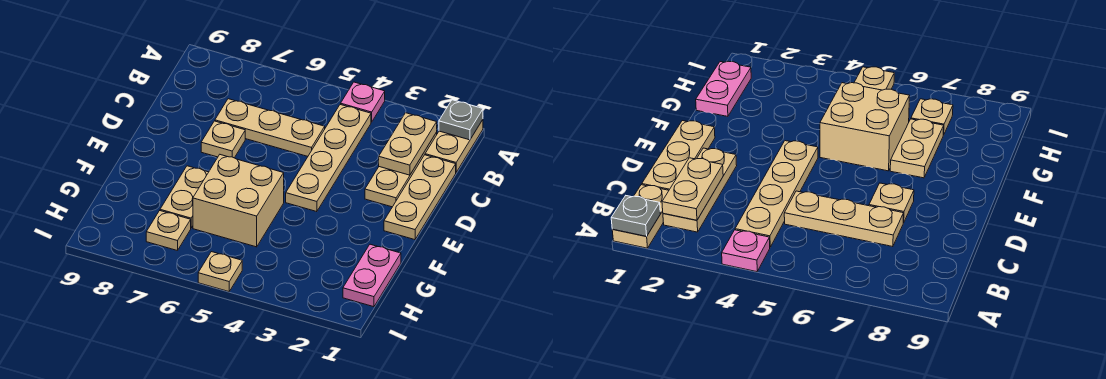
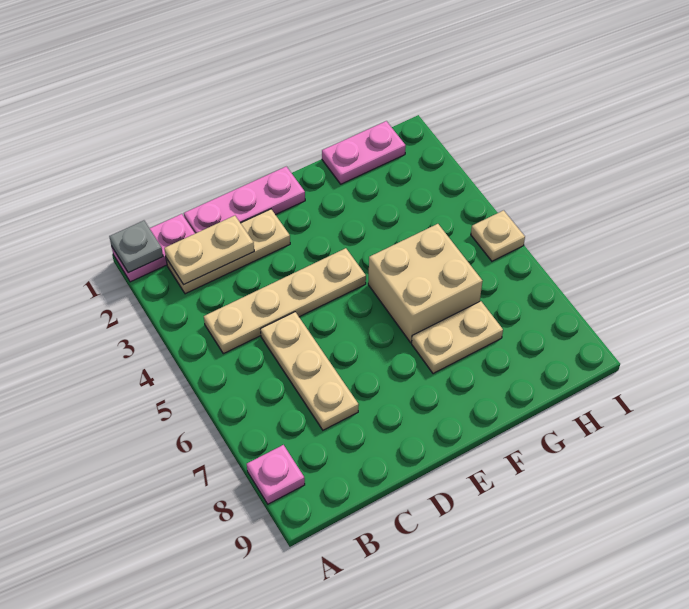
tan 1x2 plate [425,120,483,172] -> pink 1x2 plate [112,214,195,282]
pink 1x1 plate [341,82,385,122] -> pink 1x1 plate moved to [247,445,305,504]
tan 1x3 plate [384,155,456,240] -> pink 1x3 plate [184,166,305,233]
tan 1x1 plate [201,121,245,158] -> none
tan 1x1 plate [146,211,191,251] -> none

